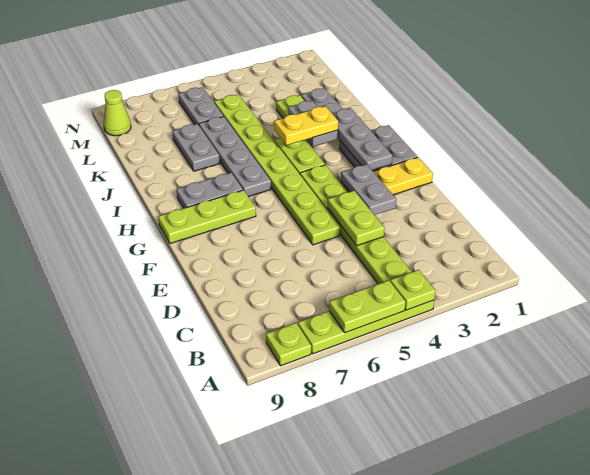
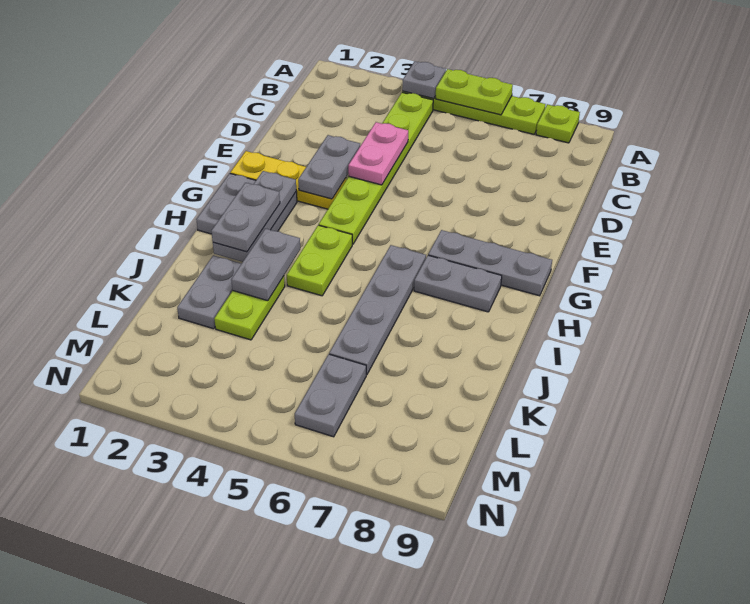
lime 1x1 plate [390,270,436,310] -> grey 1x1 plate [402,61,446,99]
lime 1x2 plate [328,191,384,246] -> pink 1x2 plate [348,122,408,185]
lime 1x8 plate [214,95,340,245] -> none
lime 1x3 plate [158,190,256,244] -> grey 1x3 plate [428,230,552,296]
yellow 1x2 plate [274,106,338,145] -> none
grey 1x2 plate [172,124,220,171] -> grey 1x2 plate moved to [211,183,280,252]
lime 1x1 cone [104,90,131,136] -> none

